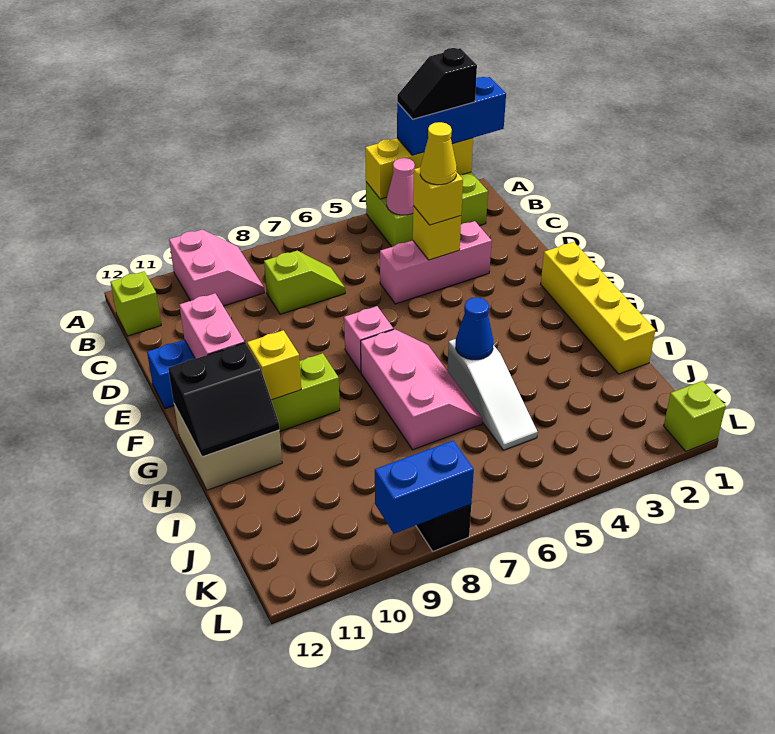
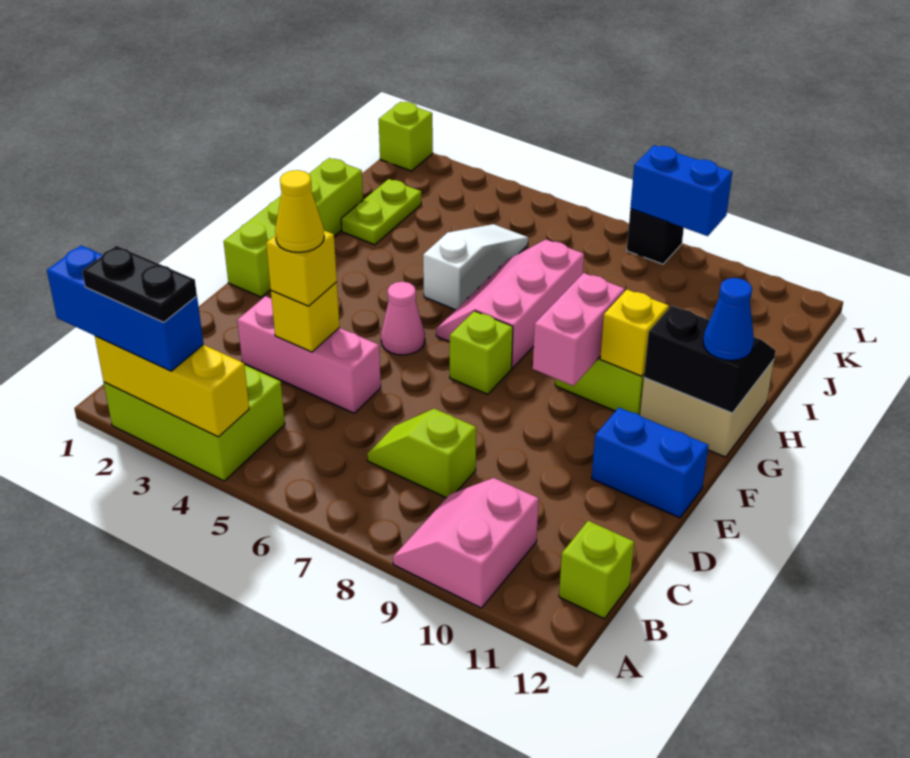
black 1x2 slope [397,48,477,119] -> black 1x2 plate [82,246,197,322]
pink 1x1 cone [387,158,415,215] -> pink 1x1 cone moved to [381,282,425,355]
pink 1x2 brick [180,293,245,359] -> pink 1x2 brick moved to [533,273,625,386]
yellow 1x4 brick [541,242,655,374] -> lime 1x4 brick [224,158,363,297]
pink 1x1 brick [344,306,393,373] -> lime 1x1 brick [450,311,513,394]
blue 1x1 cone [456,297,493,360] -> blue 1x1 cone moved to [703,278,754,361]
none -> lime 1x2 plate [341,179,421,245]

